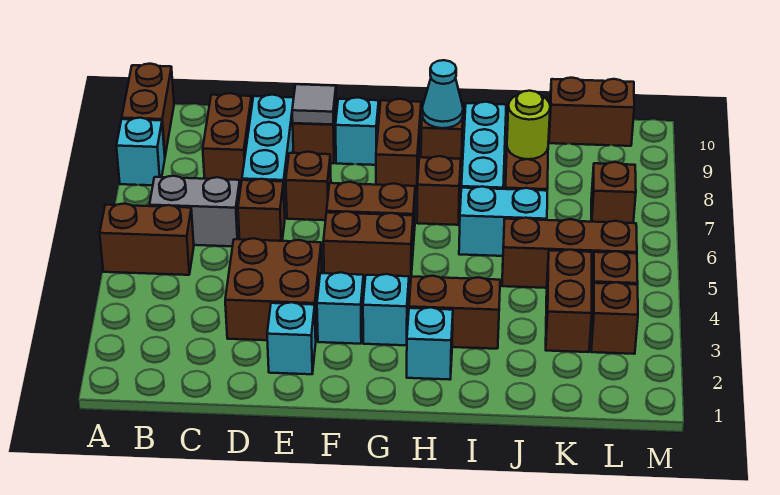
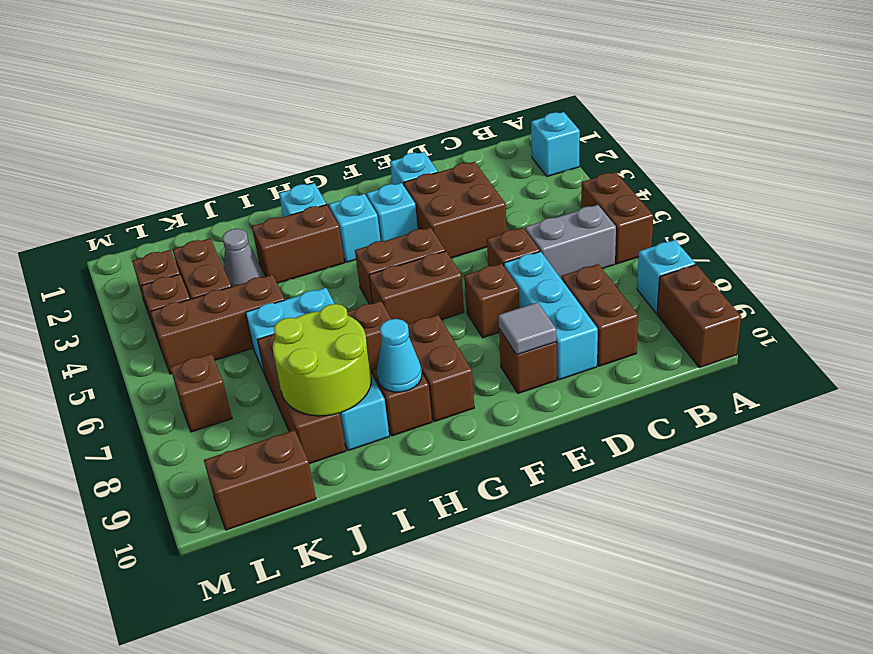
brown 1x2 brick [100,204,194,275] -> brown 1x2 brick turned to [581,172,653,264]
cyan 1x1 brick [335,97,379,165] -> cyan 1x1 brick moved to [531,112,580,176]
none -> grey 1x1 cone [223,229,263,287]
lime 1x1 round brick [507,91,550,159] -> lime 2x2 round brick [273,304,372,416]

